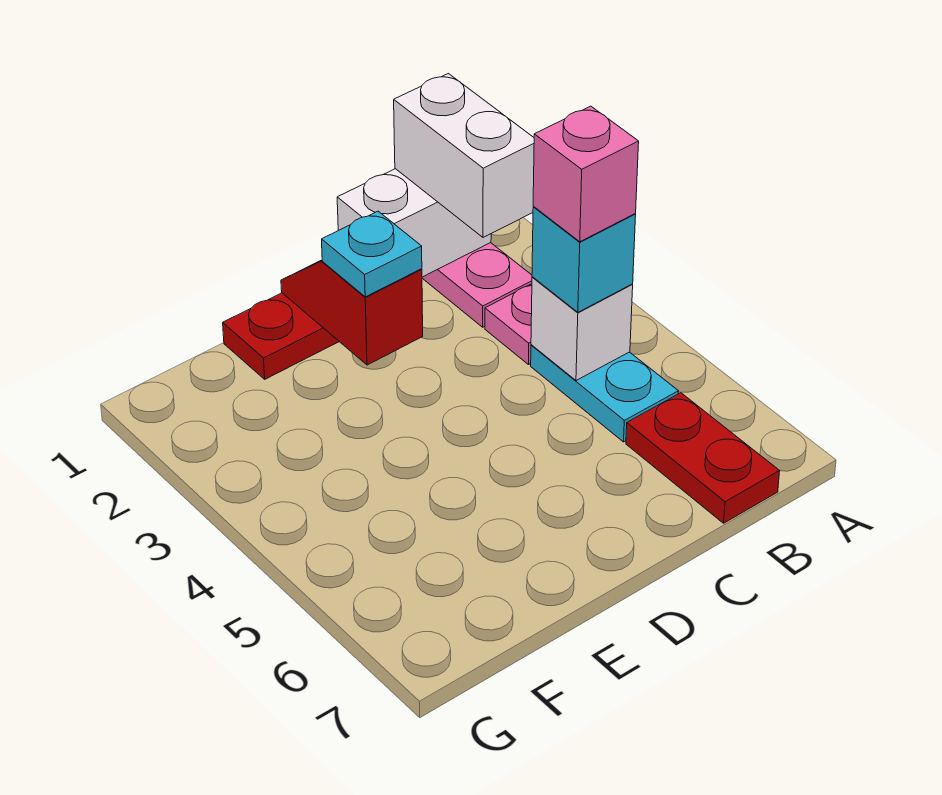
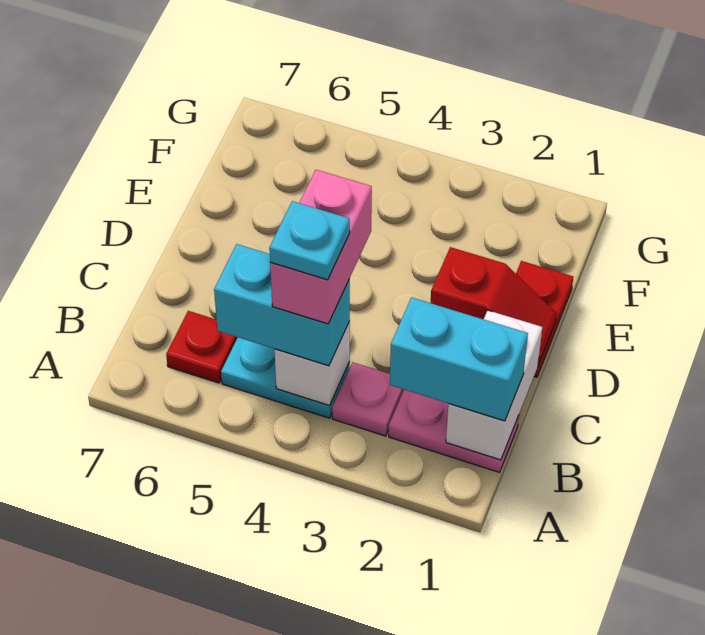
white 1x2 brick [394,74,534,237] -> cyan 1x2 brick [390,298,528,421]
cyan 1x1 brick [532,207,636,312] -> cyan 1x2 brick [214,244,350,366]
pink 1x1 brick [533,106,639,242] -> pink 1x2 brick [270,170,372,324]
red 1x2 plate [626,393,780,523] -> red 1x1 plate [166,311,238,383]
cyan 1x1 plate [322,211,422,297] -> cyan 1x1 plate moved to [269,201,350,280]

